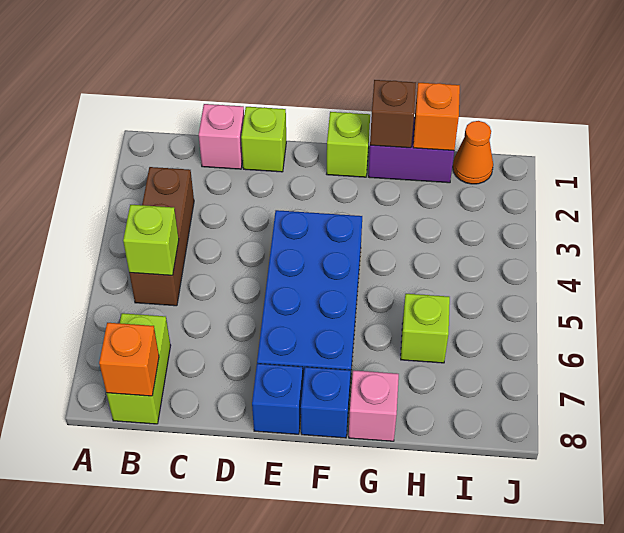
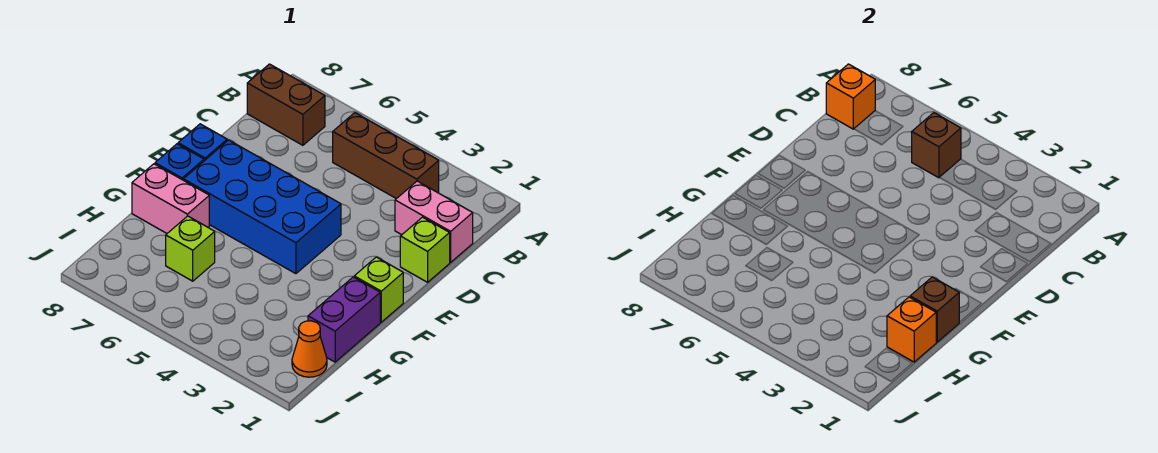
lime 1x1 brick [123,205,179,275] -> brown 1x1 brick [912,113,961,178]
lime 1x2 brick [106,313,171,424] -> brown 1x2 brick [247,64,325,145]
pink 1x1 brick [199,104,244,169] -> pink 1x2 brick [395,181,473,262]
pink 1x1 brick [349,370,399,441] -> pink 1x2 brick [132,164,209,233]

